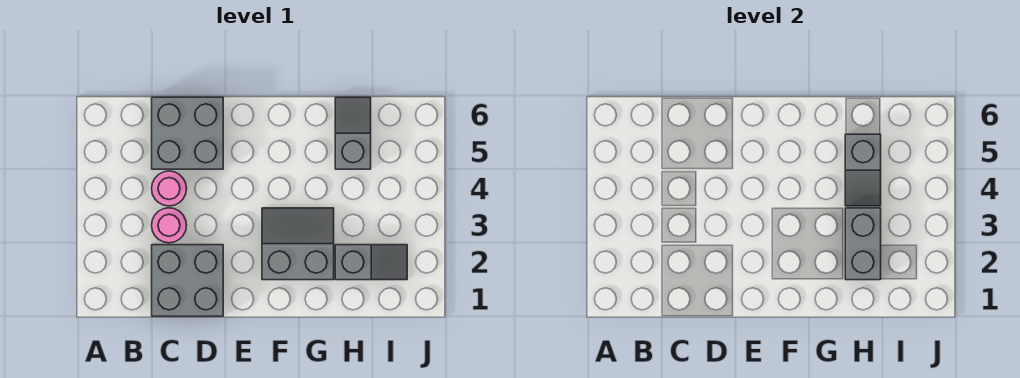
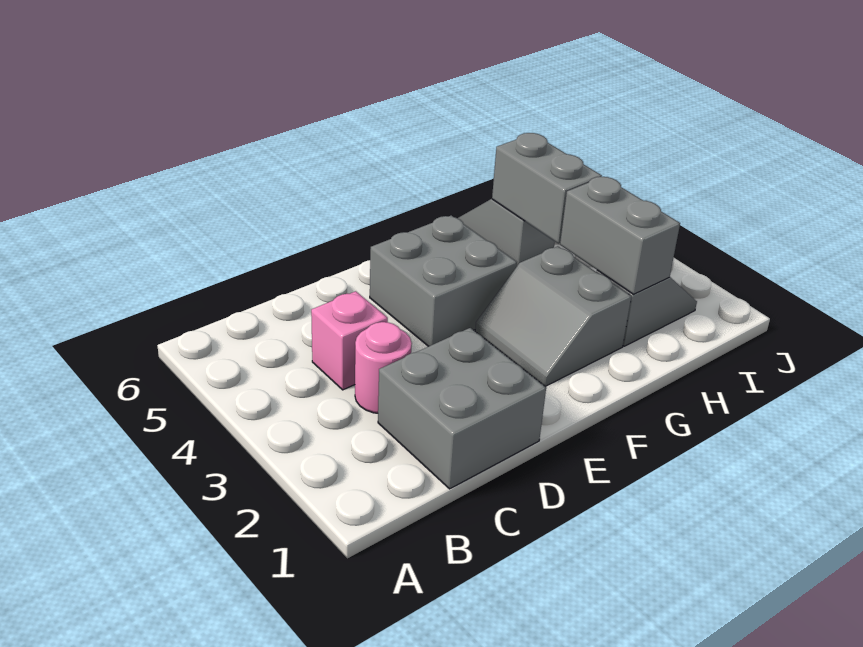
pink 1x1 round brick [152,171,187,206] -> pink 1x1 brick [311,291,388,390]
grey 2x2 brick [152,97,223,169] -> grey 2x2 brick moved to [370,215,517,346]
grey 2x2 slope [262,208,334,280] -> grey 2x2 slope turned to [475,246,631,386]
grey 1x2 slope [845,134,881,206] -> grey 1x2 brick [492,133,602,244]

